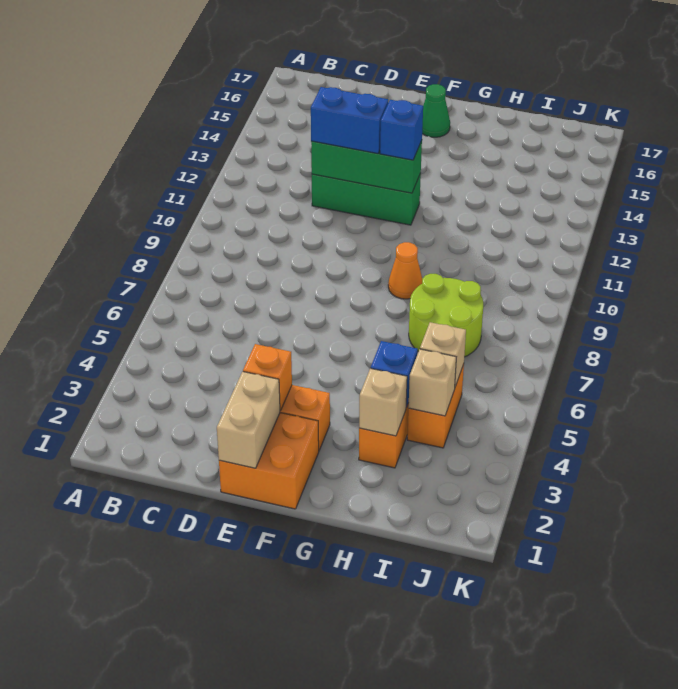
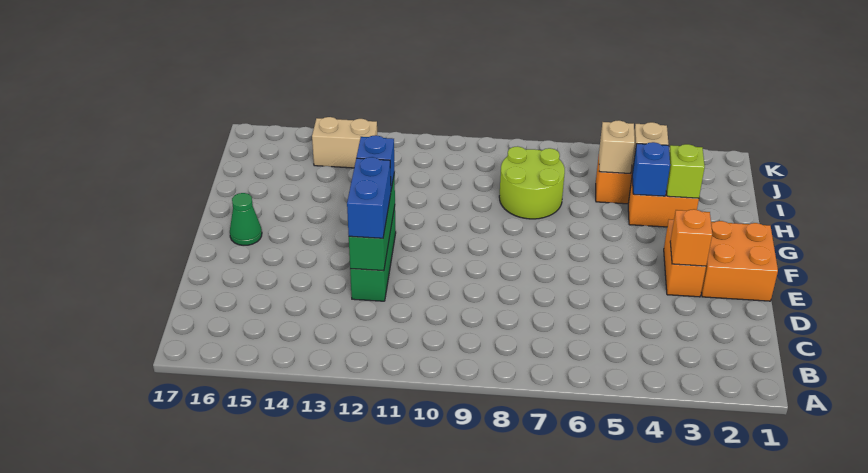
tan 1x2 brick [217,372,280,468] -> tan 1x2 brick moved to [312,117,377,168]
orange 1x1 cone [388,242,422,299] -> none
tan 1x1 brick [359,368,407,436] -> lime 1x1 brick [666,144,705,198]

